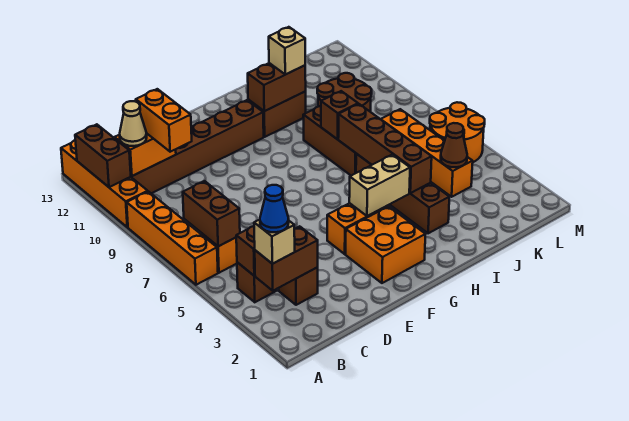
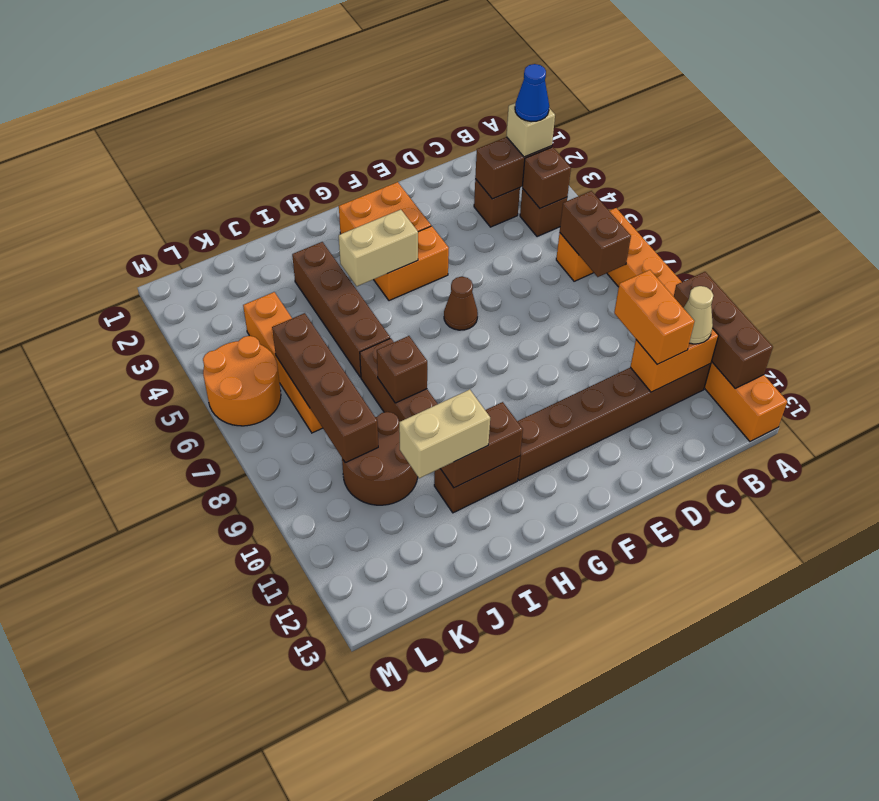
brown 1x2 brick [75,124,131,187] -> brown 1x3 brick [674,272,773,388]
brown 1x4 brick [338,104,432,193] -> brown 1x4 brick moved to [272,313,378,463]
tan 1x1 brick [269,27,305,75] -> tan 1x2 brick [399,390,490,478]
brown 1x1 cone [441,123,467,167] -> brown 1x1 cone moved to [444,277,478,330]

